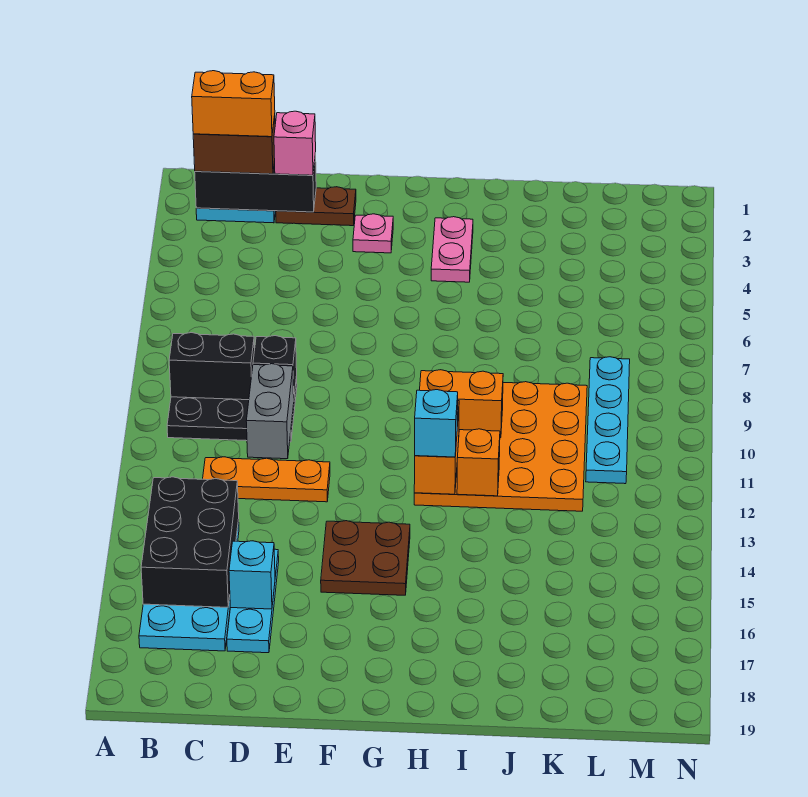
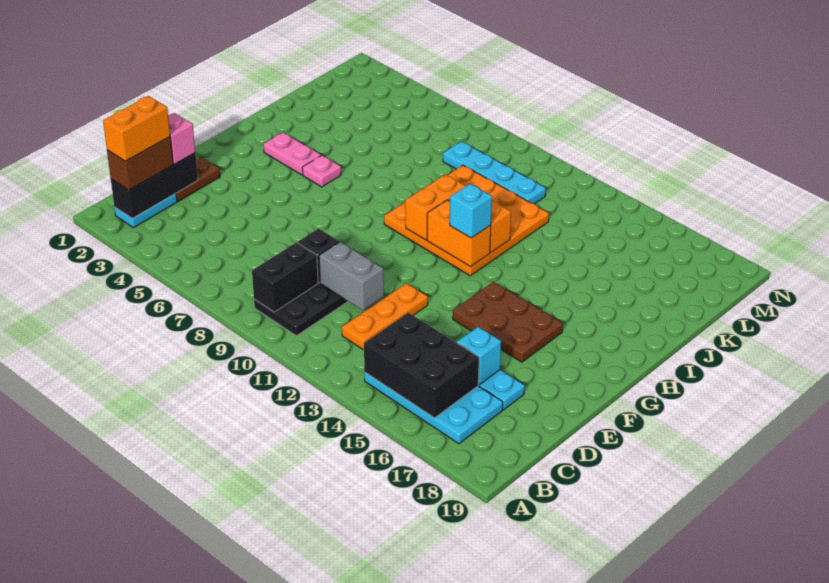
pink 1x1 plate [353,214,393,253] -> pink 1x1 plate moved to [302,155,341,187]
brown 2x2 plate [321,521,410,595] -> brown 2x3 plate [453,282,563,362]

